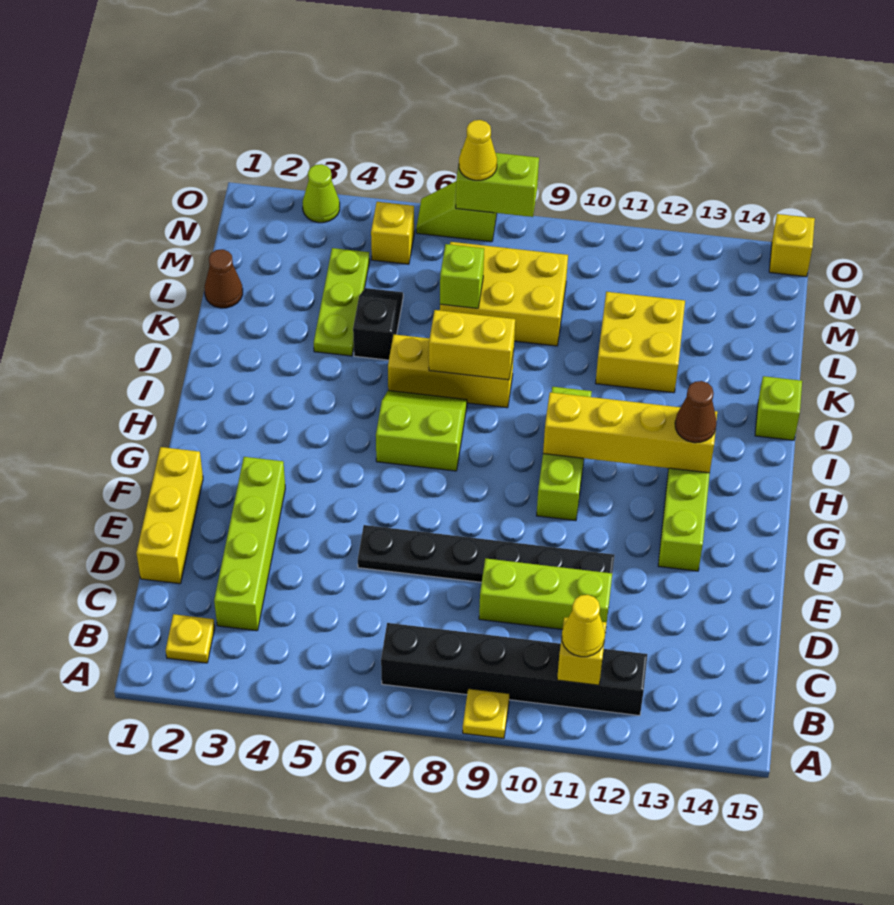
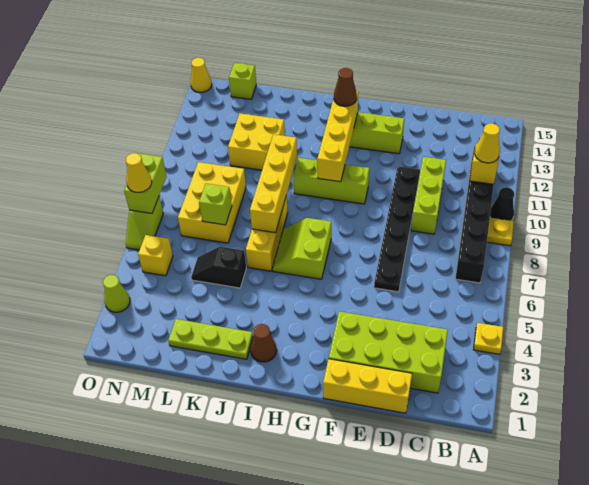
none -> black 1x1 cone [490,187,514,221]
yellow 1x1 plate [166,614,215,663] -> yellow 1x1 plate moved to [473,323,503,354]
lime 1x4 brick [214,457,285,631] -> lime 2x4 brick [329,311,448,393]
yellow 1x2 brick [429,310,515,380] -> yellow 1x4 brick [250,134,297,233]
lime 1x1 brick [755,376,802,440] -> lime 1x1 brick moved to [229,63,256,99]
lime 1x3 plate [314,248,370,356] -> lime 1x3 plate moved to [168,319,253,359]
brown 1x1 cone [204,249,243,308] -> brown 1x1 cone moved to [251,324,277,362]
yellow 1x1 brick [769,214,815,277] -> yellow 1x1 cone [191,58,212,92]

